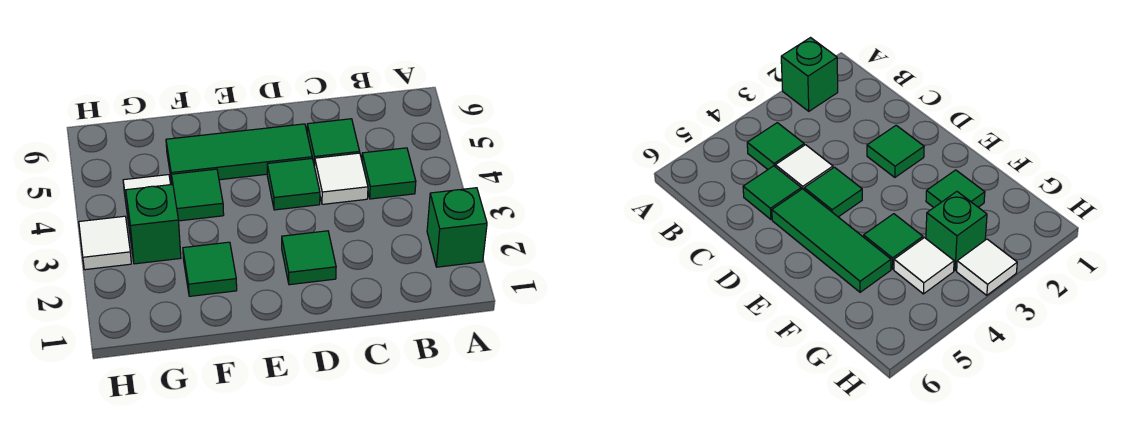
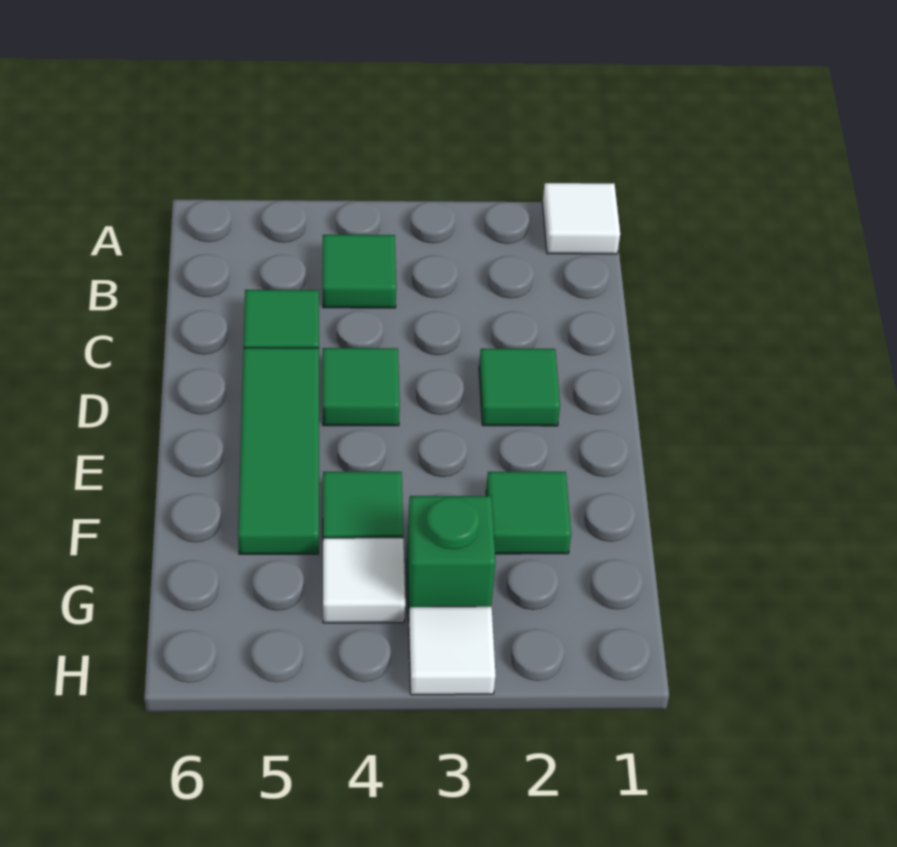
green 1x1 brick [427,188,487,267] -> none
white 1x1 tile [315,153,368,204] -> white 1x1 tile moved to [542,183,620,254]

